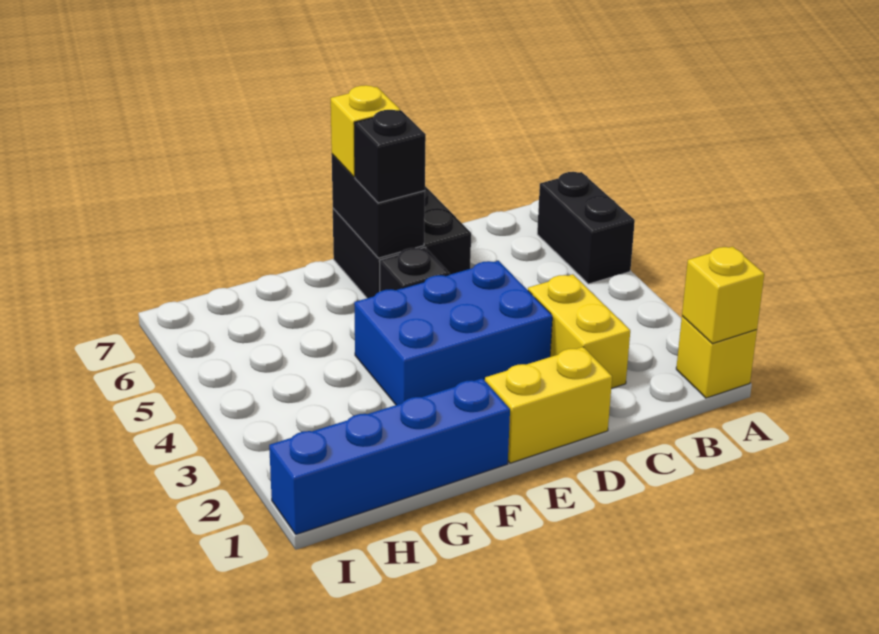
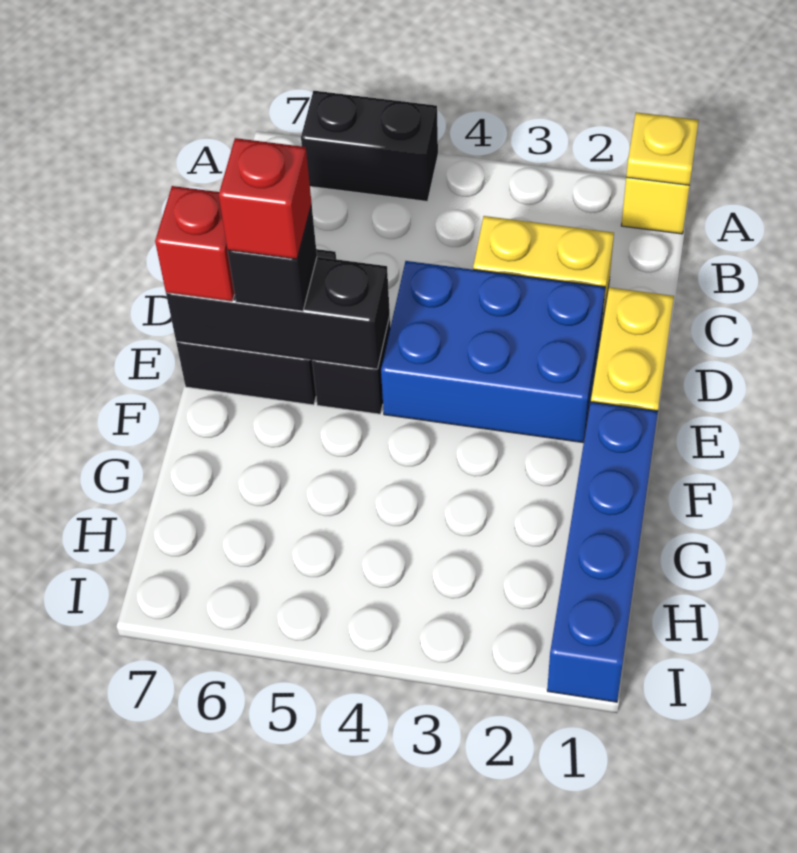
yellow 1x1 brick [682,246,764,344] -> yellow 1x1 plate [626,112,699,185]
blue 2x3 brick [354,261,552,405] -> blue 2x3 brick turned to [381,261,605,443]
black 1x2 brick [332,154,425,258] -> black 1x3 brick [166,257,390,369]
none -> red 1x1 brick [219,138,312,259]
yellow 1x1 brick [331,85,400,177] -> red 1x1 brick [155,186,235,302]

